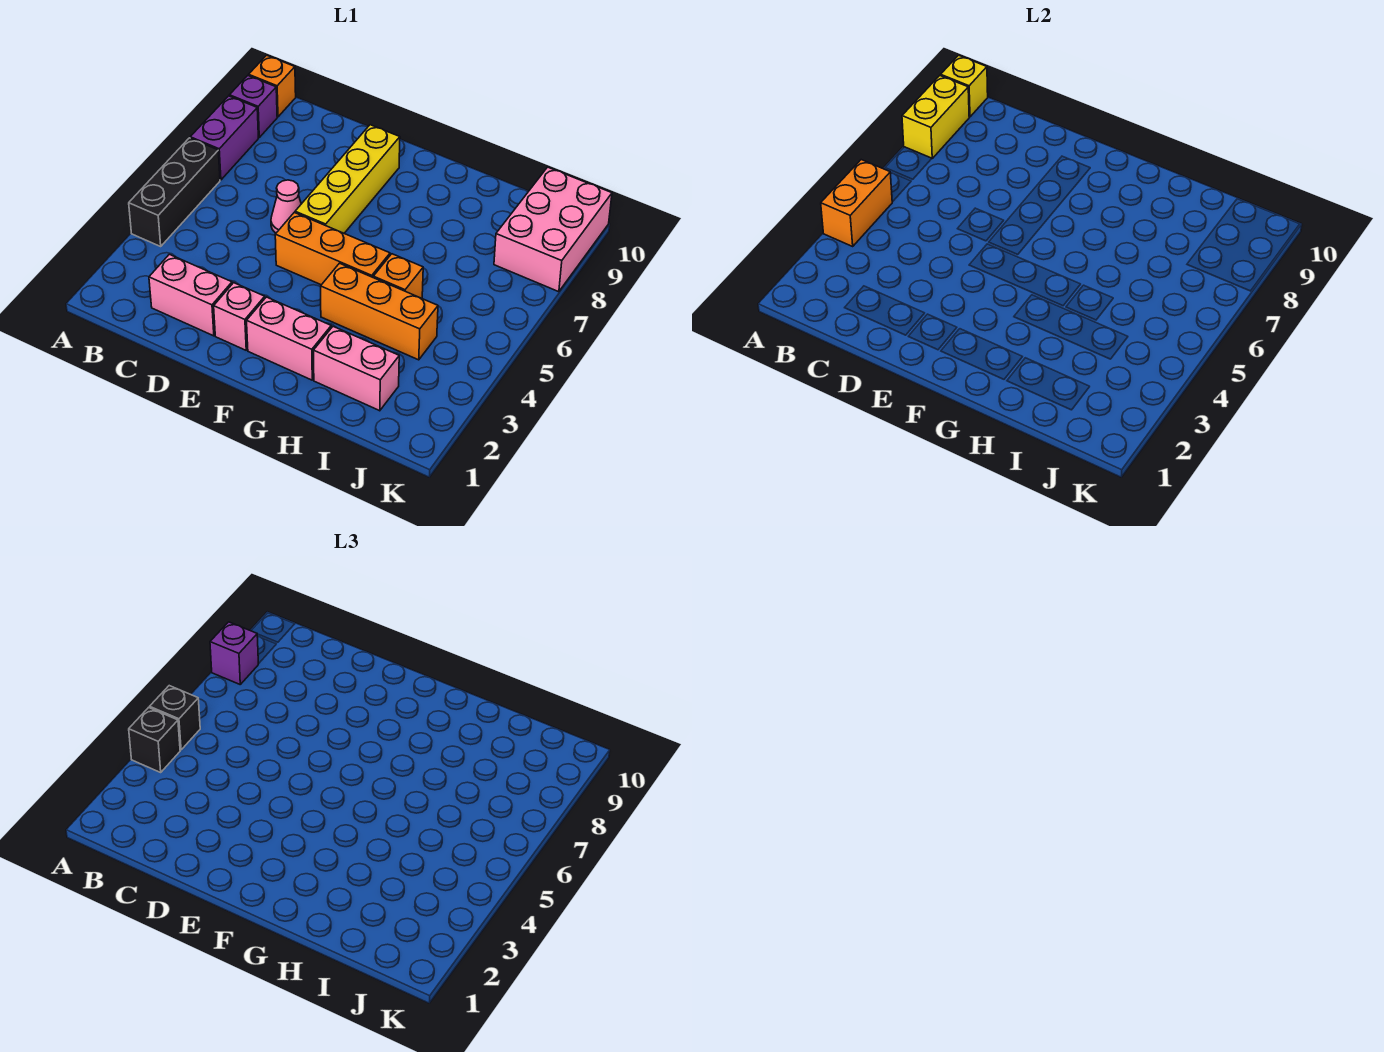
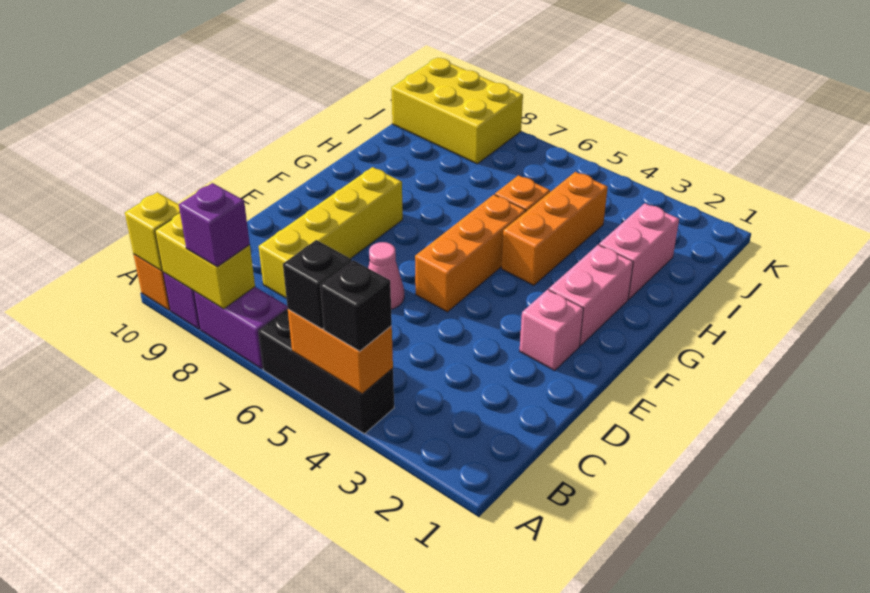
pink 1x2 brick [149,254,232,336] -> none
yellow 1x4 brick [295,125,400,233] -> yellow 1x4 brick turned to [259,167,403,298]
pink 2x3 brick [494,167,612,292] -> yellow 2x3 brick [391,58,523,164]

